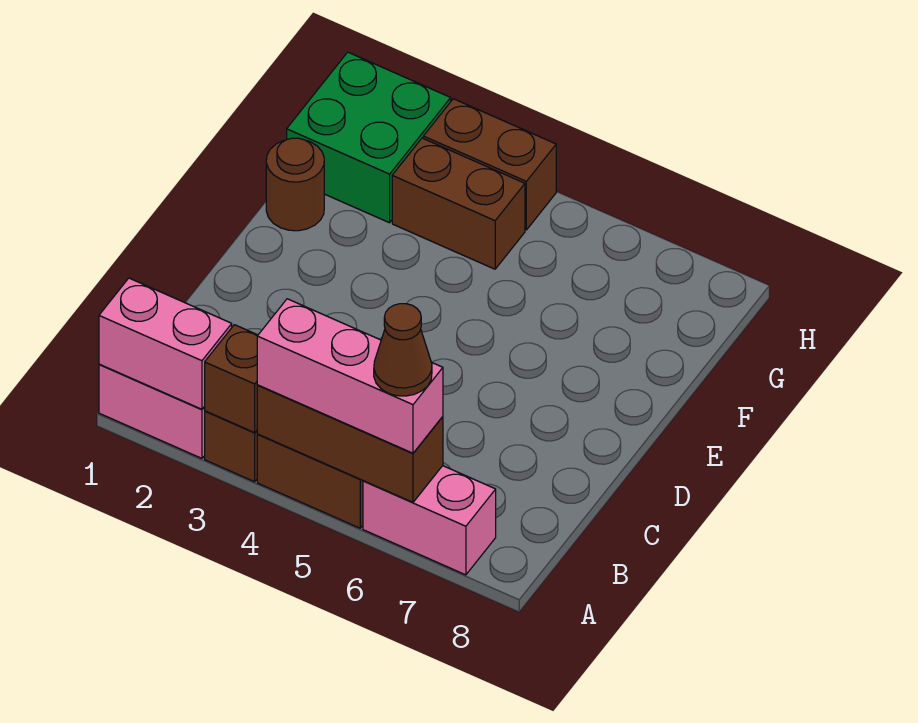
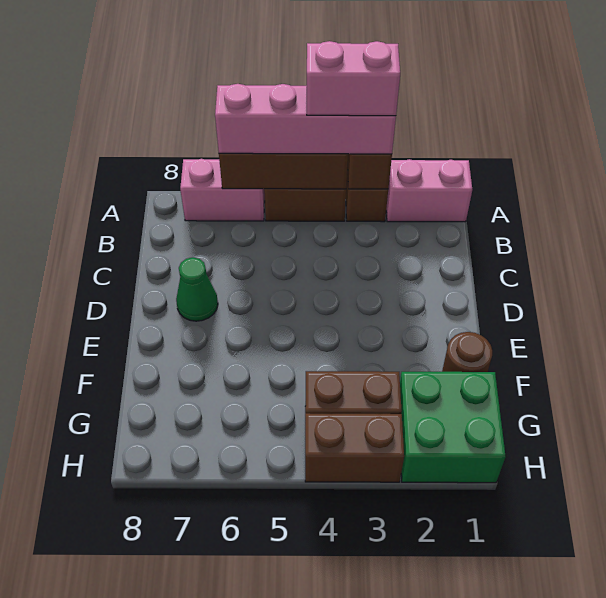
pink 1x2 brick [99,278,232,409] -> pink 1x2 brick moved to [307,41,400,116]
pink 1x3 brick [257,299,443,453] -> pink 1x4 brick [215,84,396,154]
brown 1x1 cone [374,304,432,396] -> none
none -> green 1x1 cone [176,257,218,321]

